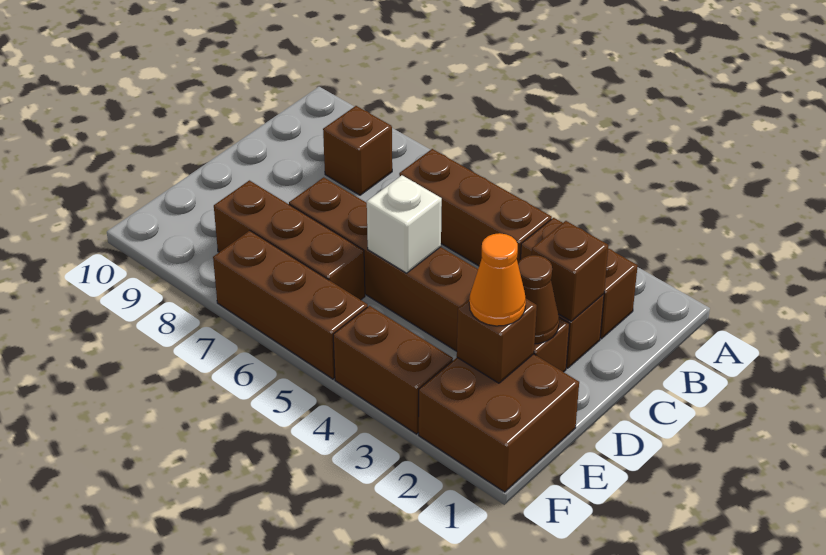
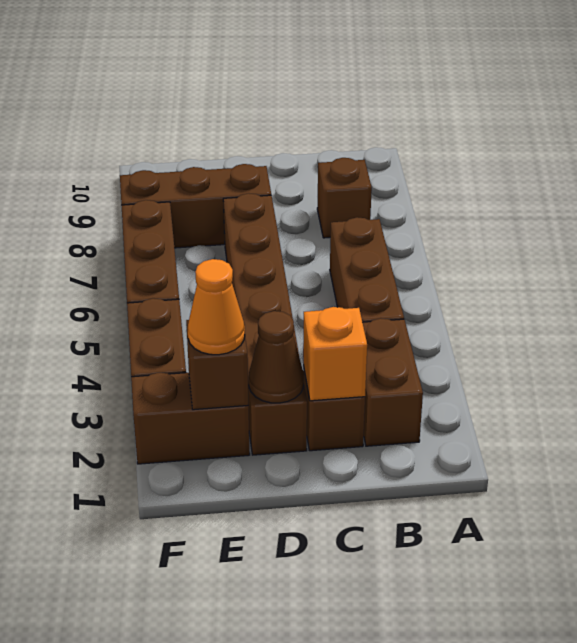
brown 1x1 brick [532,221,608,321] -> orange 1x1 brick [303,307,367,401]
white 1x1 brick [367,175,442,273] -> none
brown 2x2 brick [419,354,579,492] -> brown 1x2 brick [131,373,250,464]
brown 1x3 brick [214,180,365,300] -> brown 1x3 brick turned to [120,164,271,248]

